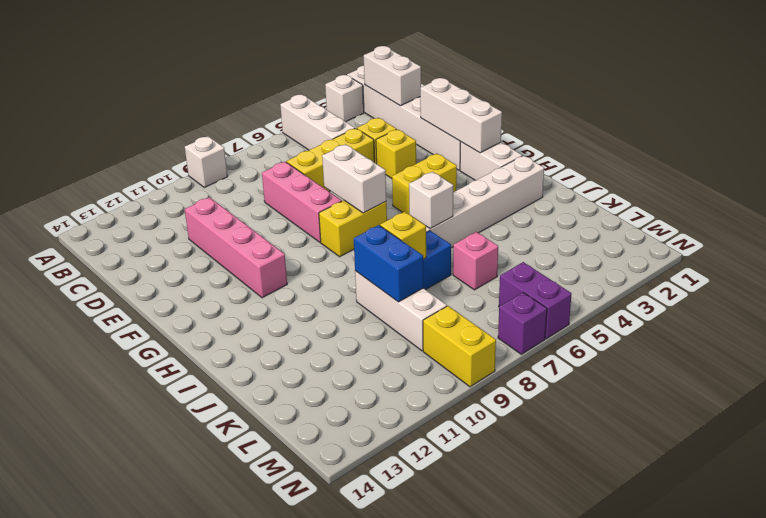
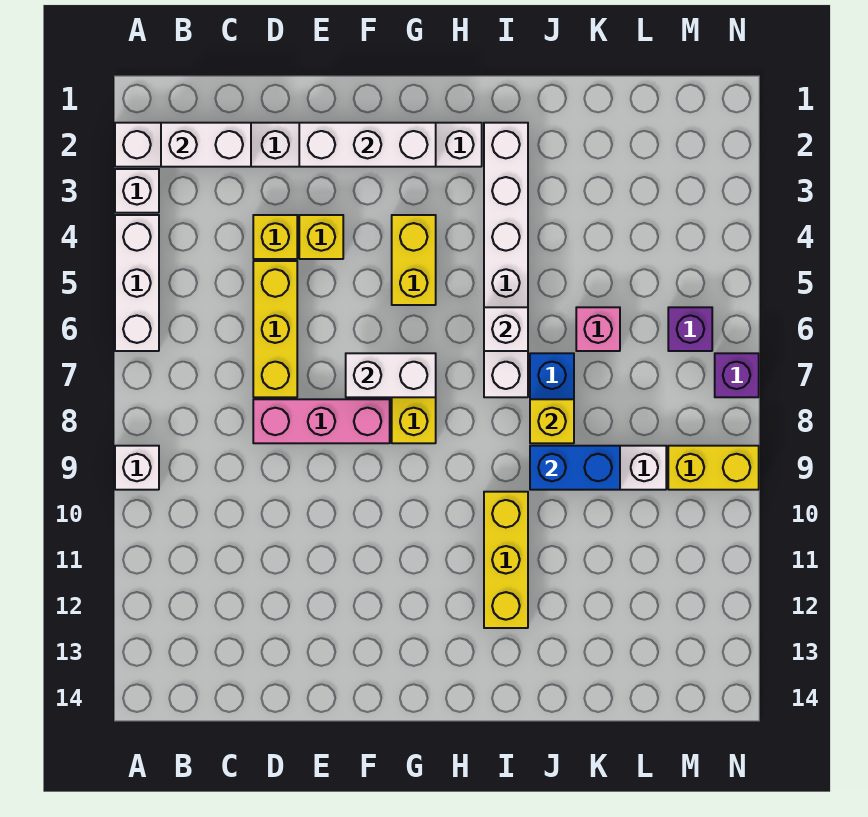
white 1x3 brick [280,95,355,150] -> white 1x3 brick turned to [115,215,159,351]
pink 1x4 brick [185,197,287,298] -> none
none -> yellow 1x3 brick [484,492,528,628]
purple 1x2 brick [499,262,572,339] -> purple 1x1 brick [668,307,712,351]

